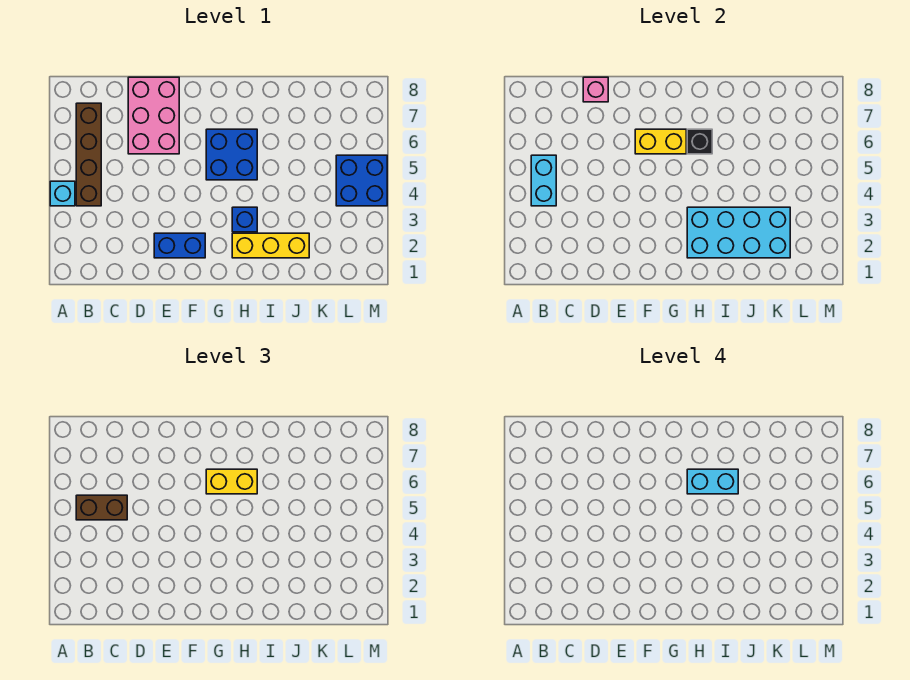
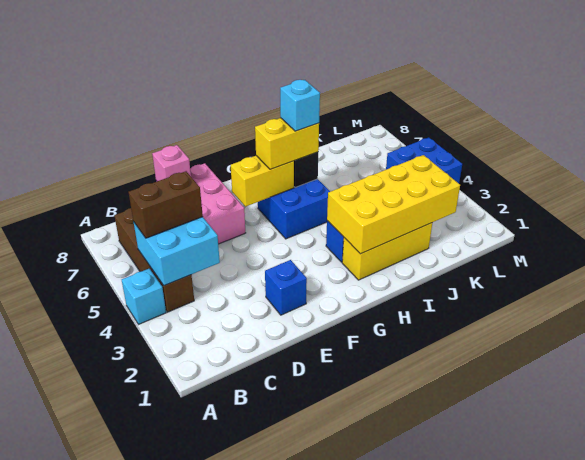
cyan 1x2 brick [531,155,556,206] -> cyan 2x2 brick [134,217,220,286]
blue 1x2 brick [154,233,205,258] -> blue 1x1 brick [265,260,307,315]
cyan 2x4 brick [687,207,790,258] -> yellow 2x4 brick [327,155,460,254]
cyan 1x2 brick [687,469,738,494] -> cyan 1x1 brick [280,80,320,131]

